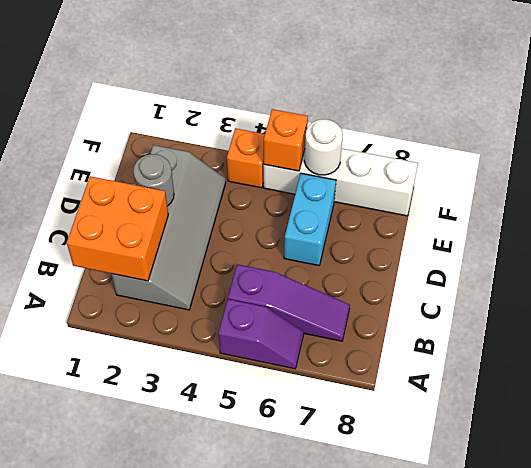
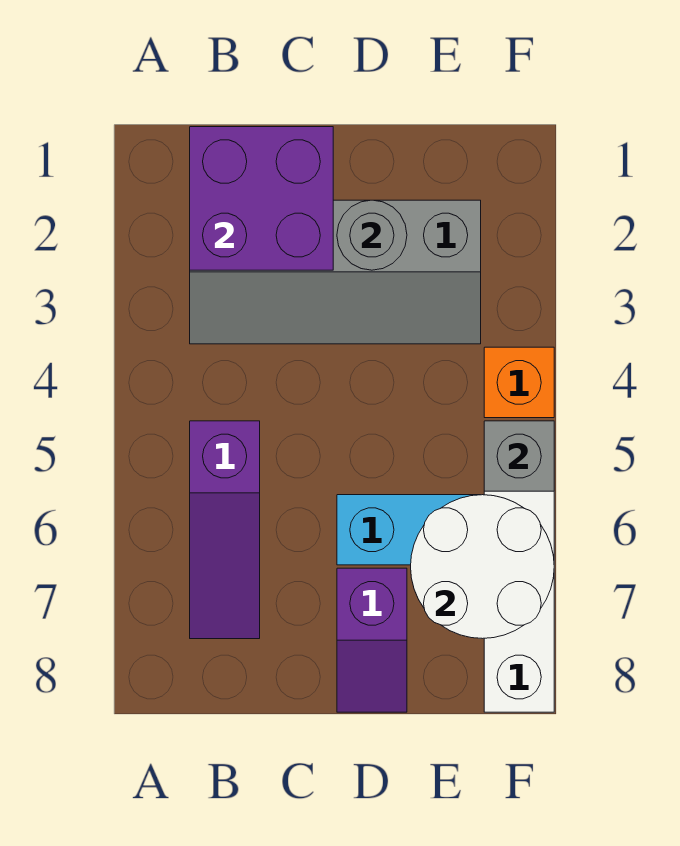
purple 1x2 slope [218,299,304,369] -> purple 1x2 slope moved to [337,568,407,712]
orange 2x2 brick [67,176,168,281] -> purple 2x2 brick [190,127,333,270]
orange 1x1 brick [264,109,308,171] -> grey 1x1 brick [484,421,554,491]
white 1x1 round brick [304,119,343,175] -> white 2x2 round brick [411,495,554,639]

